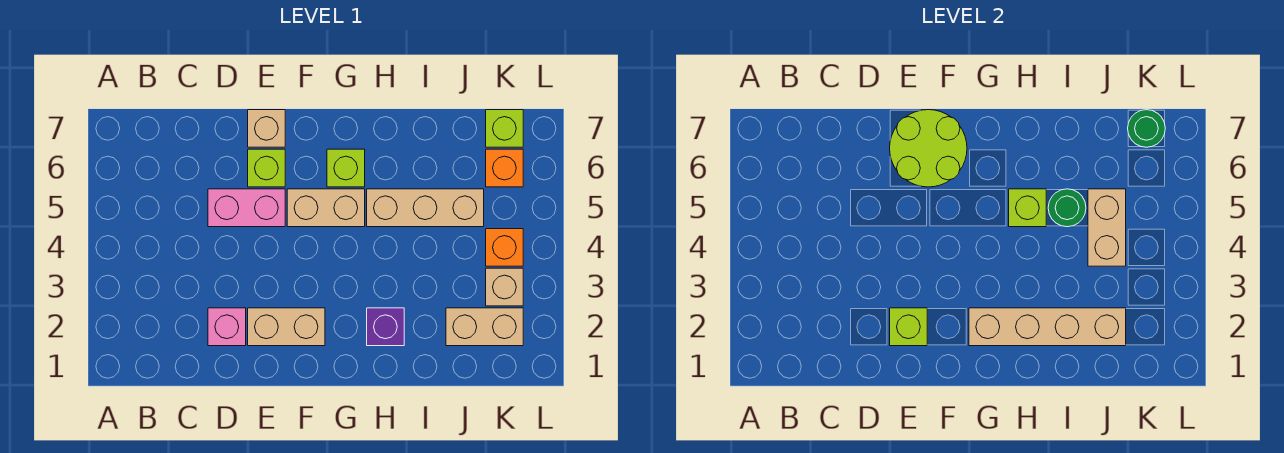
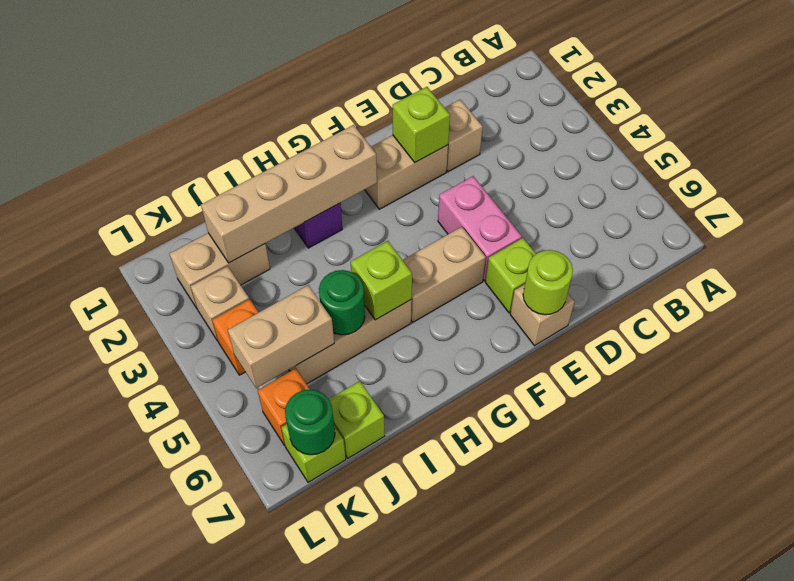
pink 1x1 brick [208,308,246,346] -> tan 1x1 brick [445,100,483,172]
pink 1x2 brick [208,189,285,227] -> pink 1x2 brick turned to [438,176,522,281]
lime 2x2 round brick [890,110,967,187] -> lime 1x1 round brick [523,250,573,315]
lime 1x1 brick [327,149,365,187] -> lime 1x1 brick moved to [329,381,385,458]
tan 1x2 brick [1088,189,1126,266] -> tan 1x2 brick turned to [228,285,334,388]

